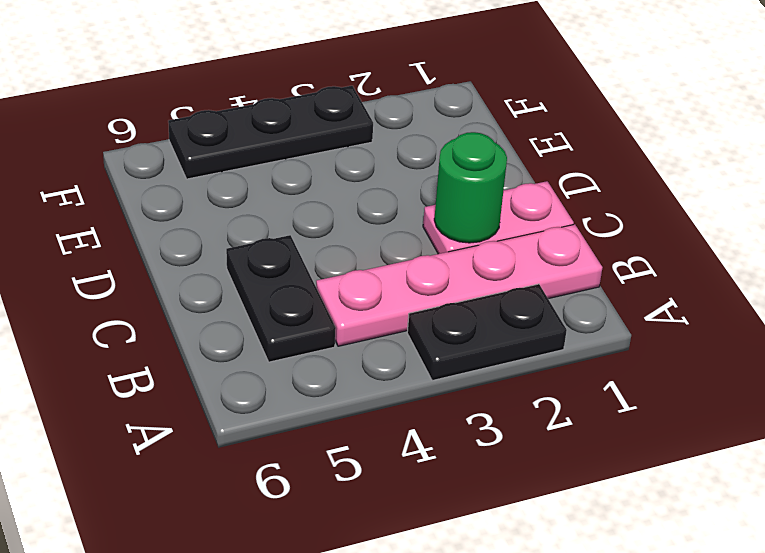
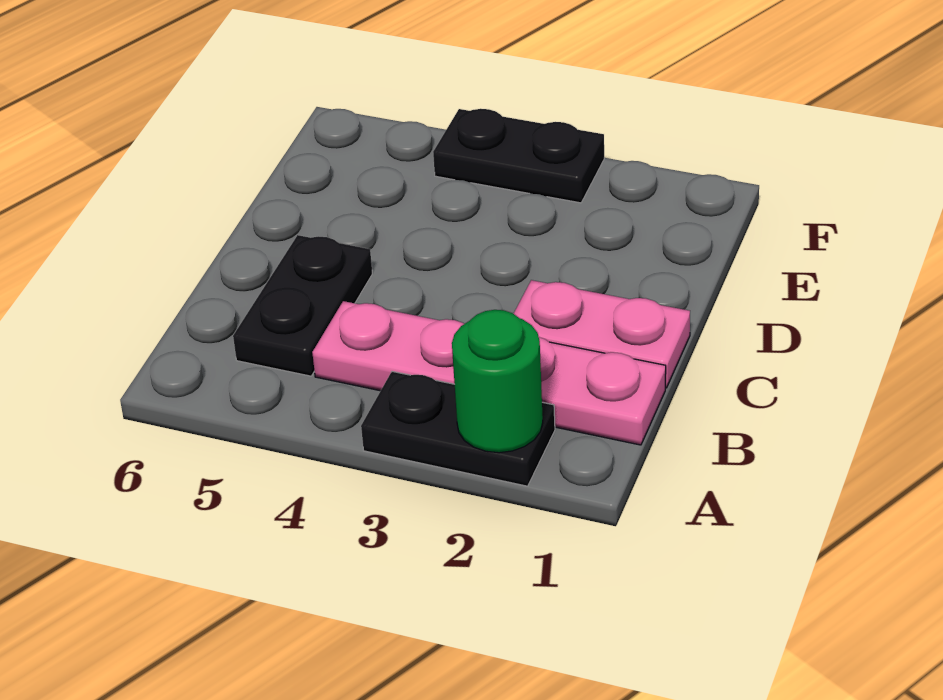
green 1x1 round brick [434,132,507,243] -> green 1x1 round brick moved to [452,310,543,453]
black 1x3 plate [168,86,373,179] -> black 1x2 plate [433,109,604,203]

